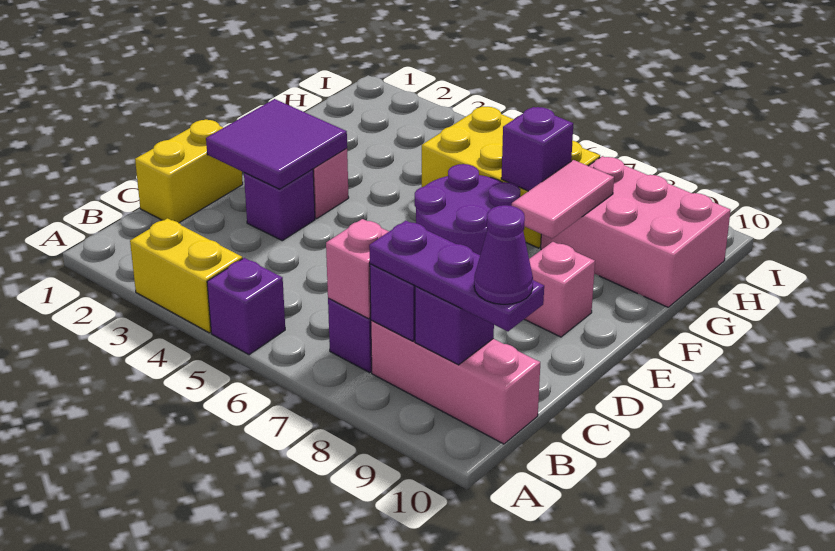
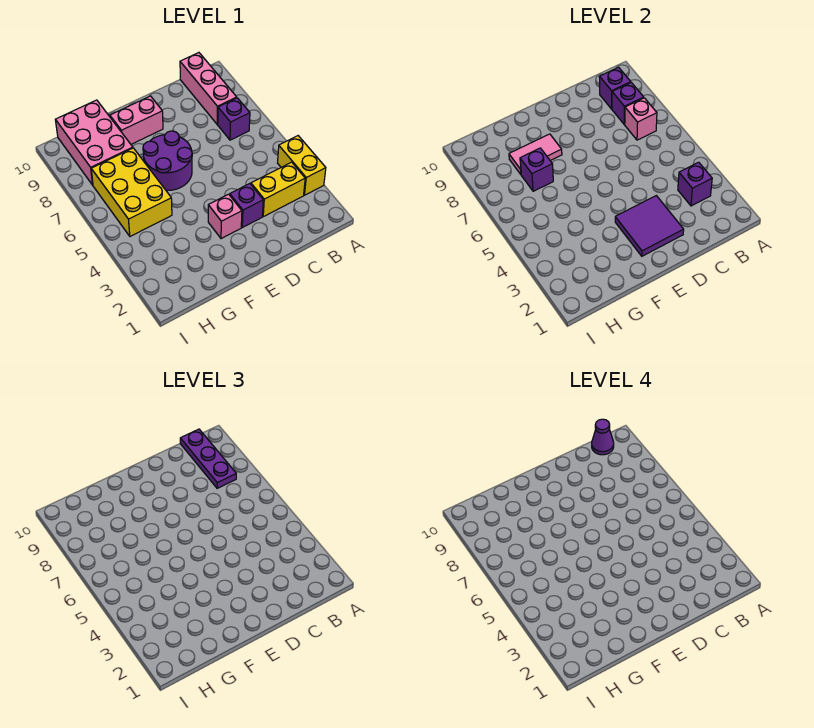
purple 1x1 brick [207,258,285,355] -> purple 1x1 brick moved to [678,162,712,206]
yellow 1x2 brick [135,120,243,223] -> yellow 1x2 brick moved to [251,162,305,217]
pink 1x1 brick [524,242,595,337] -> pink 1x2 brick [110,96,163,144]

